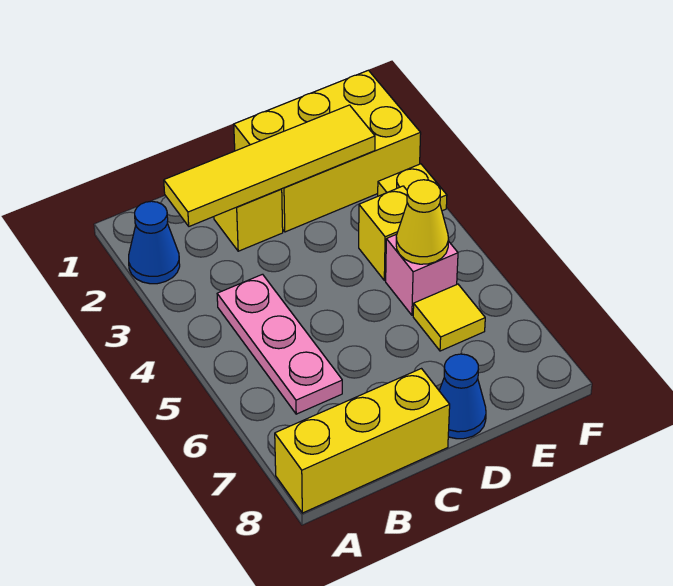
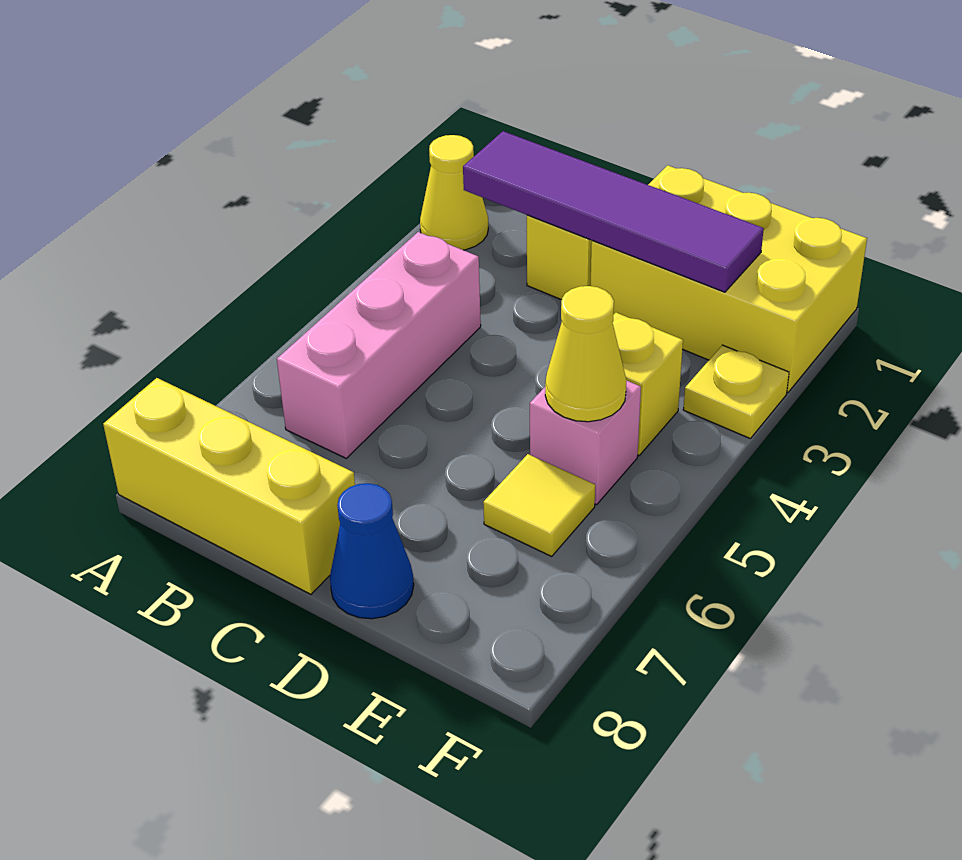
blue 1x1 cone [129,201,180,284] -> yellow 1x1 cone [420,135,488,250]
yellow 1x4 tile [164,105,375,226] -> purple 1x4 tile [463,131,764,292]
pink 1x3 plate [217,274,342,414] -> pink 1x3 brick [277,232,481,458]

